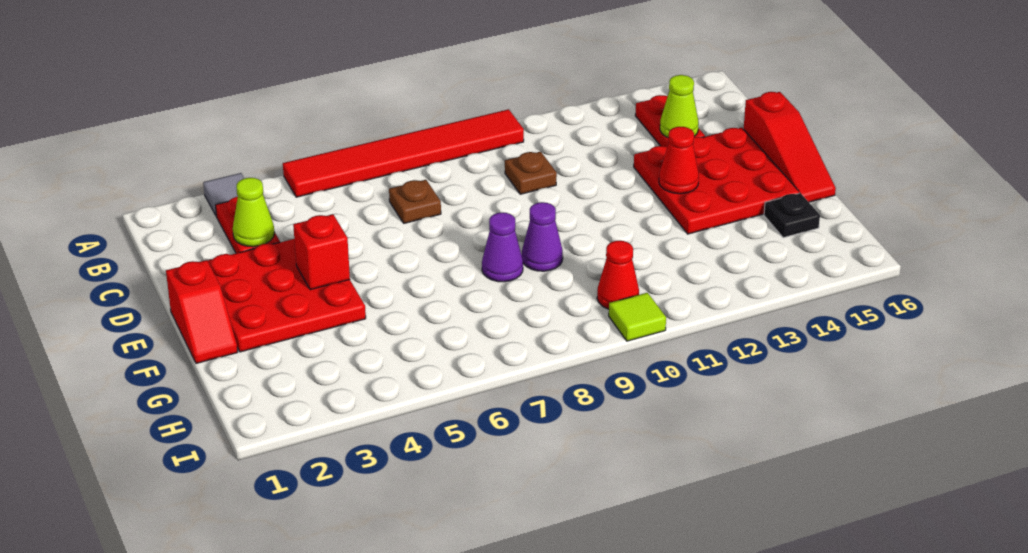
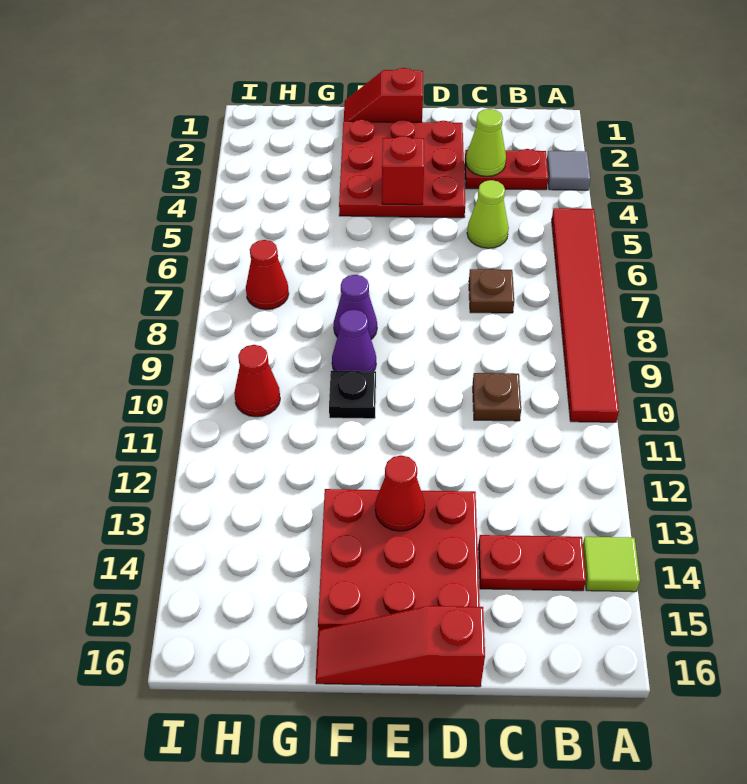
lime 1x1 cone [660,75,699,137] -> lime 1x1 cone moved to [467,180,509,248]
black 1x1 plate [764,193,820,238] -> black 1x1 plate moved to [329,371,376,419]
none -> red 1x1 cone [246,240,289,310]
lime 1x1 tile [609,293,666,341] -> lime 1x1 tile moved to [583,537,640,592]

